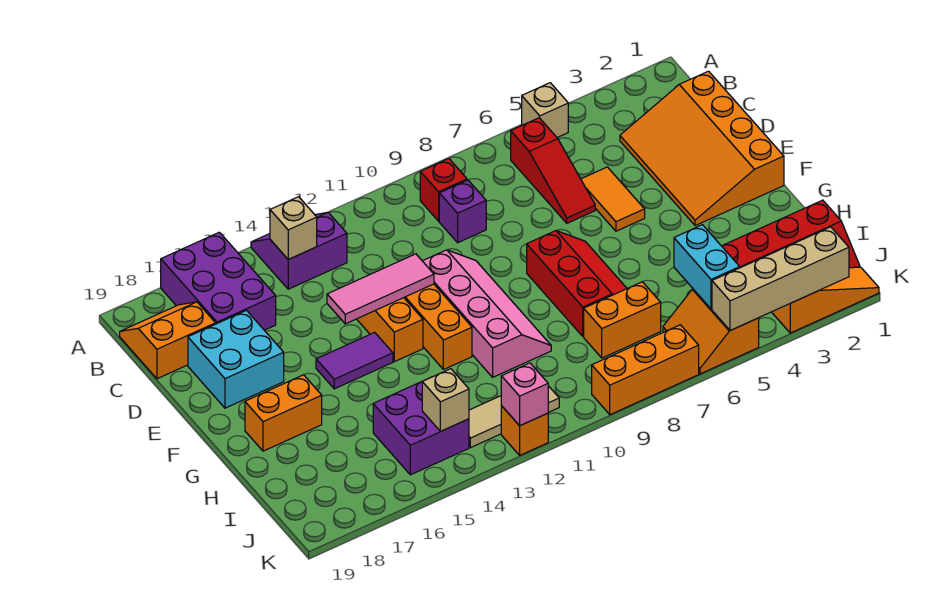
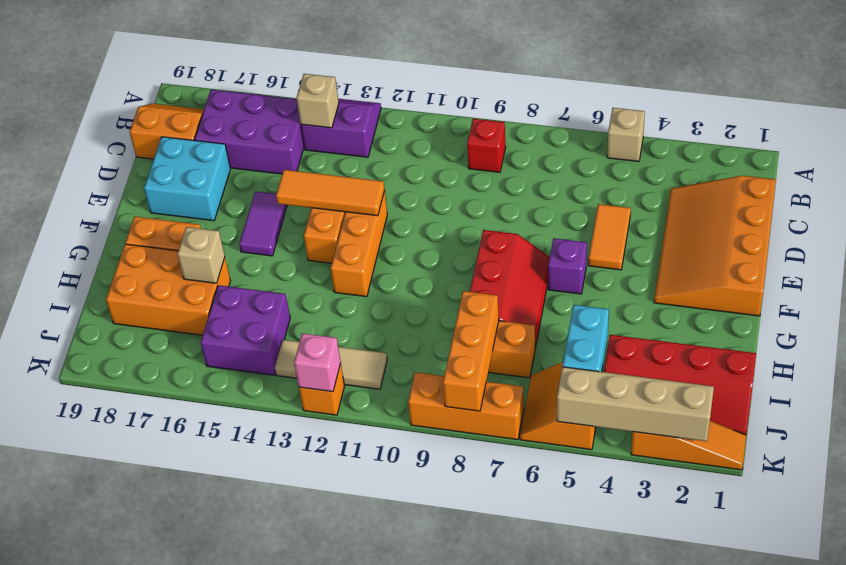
purple 2x3 brick [161,232,276,330] -> purple 2x3 brick turned to [195,90,304,174]
red 1x3 slope [511,118,595,223] -> none
purple 1x1 brick [439,180,486,243] -> purple 1x1 brick moved to [548,238,587,294]
pink 2x4 slope [423,250,551,377] -> none
pink 1x3 tile [327,254,434,324] -> orange 1x3 tile [276,170,385,216]
purple 1x2 tile [316,332,393,389] -> purple 1x2 tile turned to [239,191,287,256]
none -> orange 2x3 brick [106,244,230,335]
none -> orange 1x3 brick [443,291,499,411]
tan 1x1 brick [422,369,469,432] -> tan 1x1 brick moved to [177,227,225,283]

